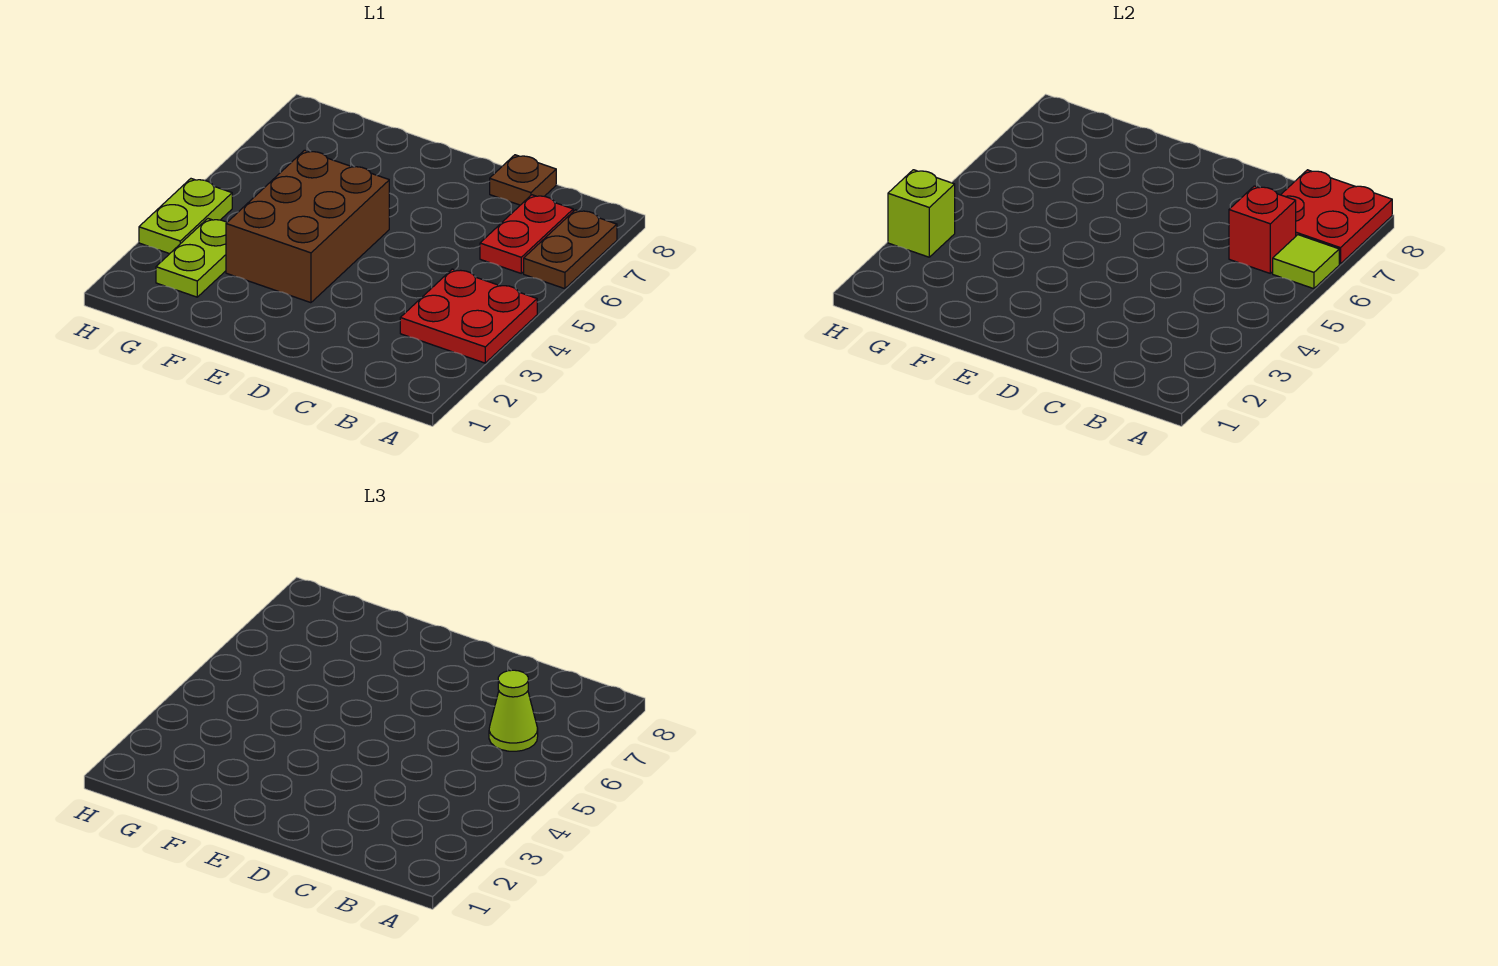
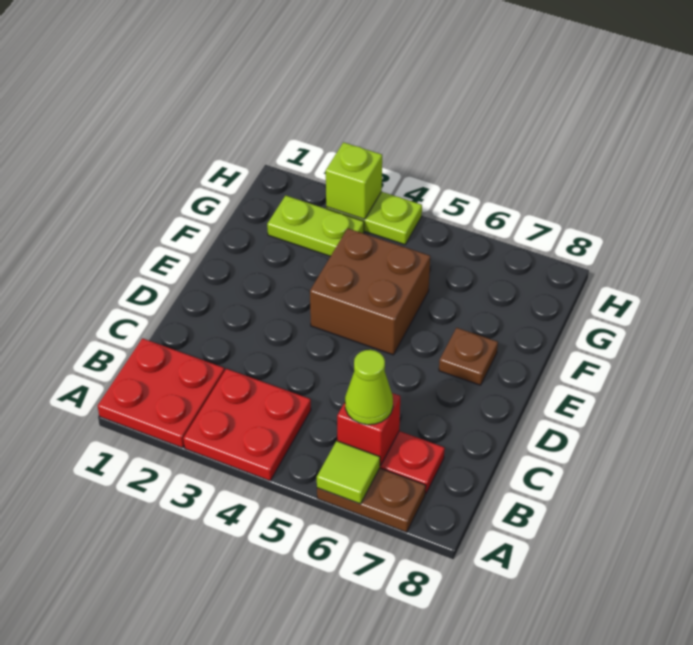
red 2x2 plate [1281,170,1392,264] -> red 2x2 plate moved to [98,338,224,448]
brown 1x1 plate [490,155,556,205] -> brown 1x1 plate moved to [439,328,498,385]
brown 2x3 brick [226,150,389,303] -> brown 2x2 brick [310,229,430,355]

